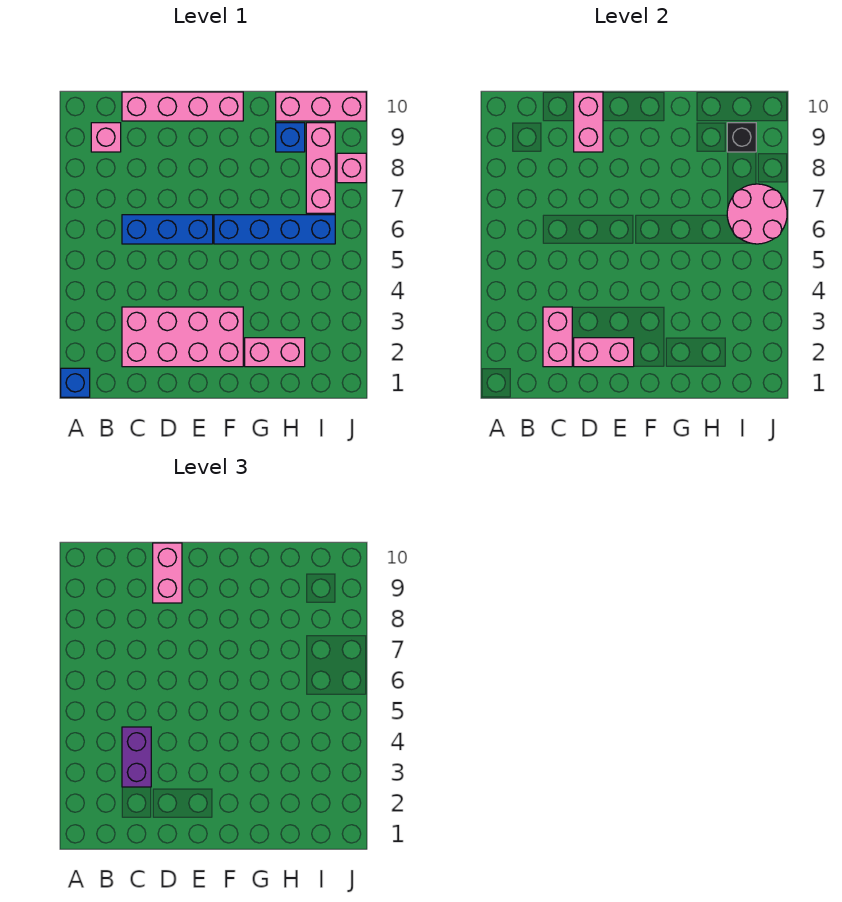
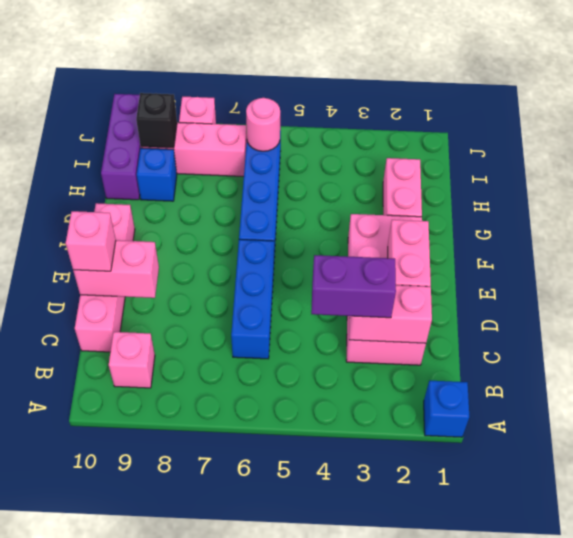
pink 1x2 brick [153,543,182,603] -> pink 1x1 brick [66,211,116,271]
pink 1x3 brick [276,92,366,121] -> purple 1x3 brick [101,94,141,200]
pink 2x2 round brick [727,184,787,244] -> pink 1x1 round brick [246,98,280,151]

